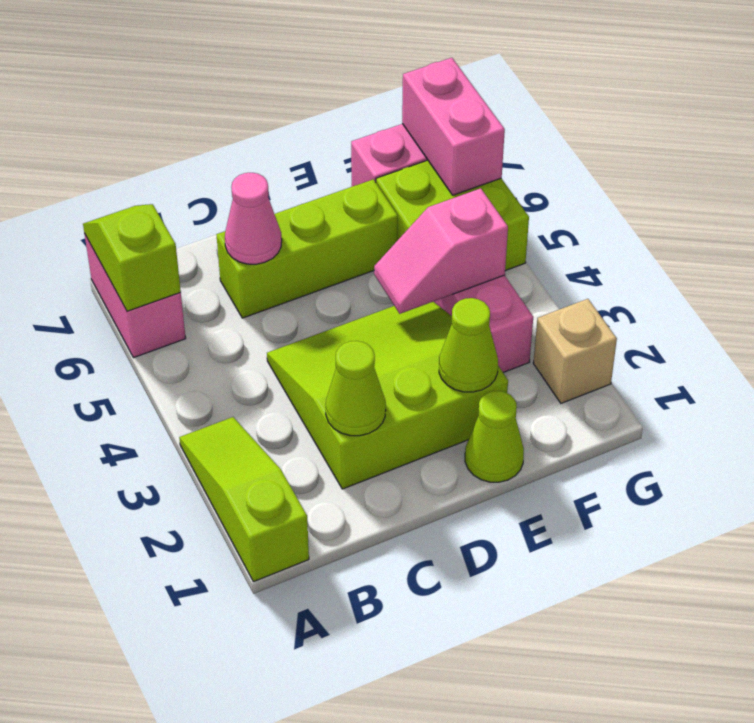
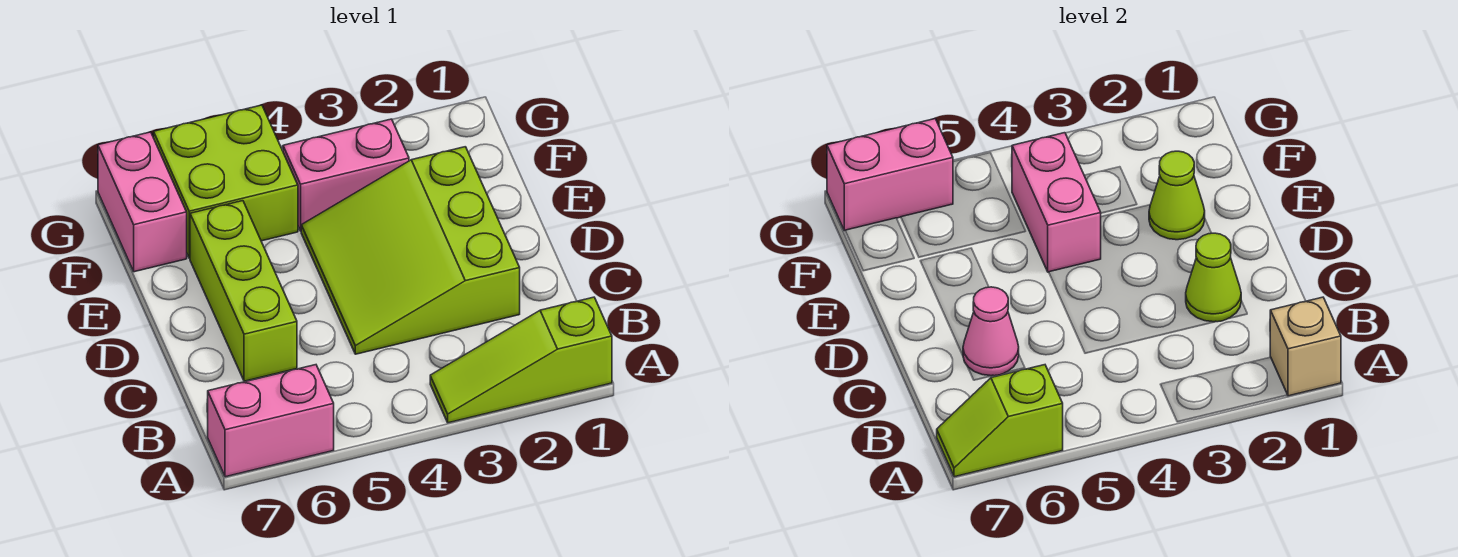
lime 1x1 cone [465,391,524,482] -> none
pink 1x2 slope [374,188,508,314] -> pink 1x2 brick [1012,133,1101,272]
tan 1x1 brick [533,299,617,403] -> tan 1x1 brick moved to [1270,297,1341,396]

